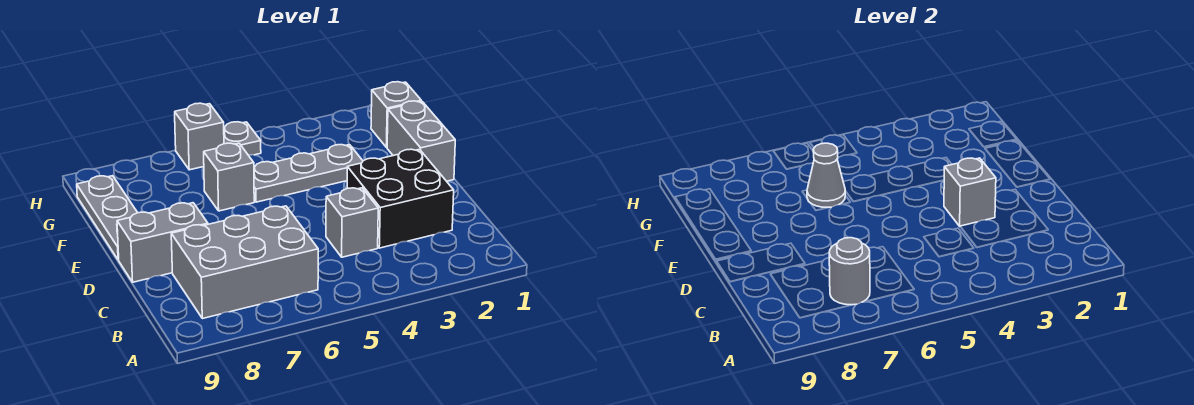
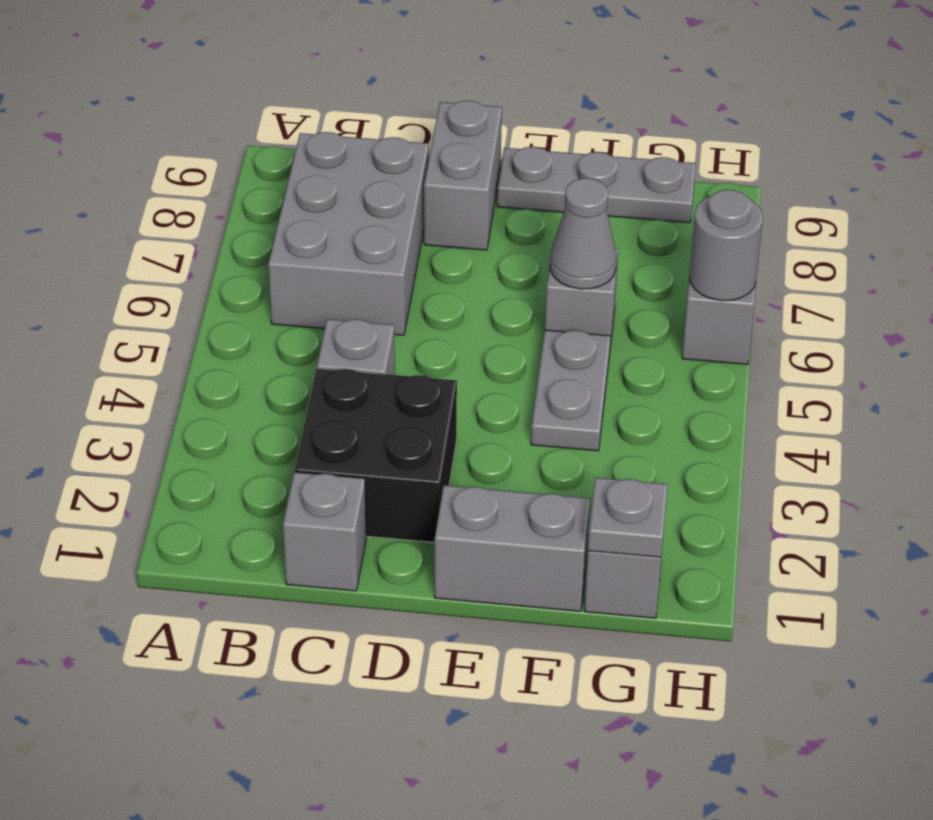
grey 1x1 round brick [829,238,870,305] -> grey 1x1 round brick moved to [689,190,763,301]
grey 1x1 brick [944,158,996,226] -> grey 1x1 brick moved to [283,472,366,591]
grey 1x3 plate [254,145,363,202] -> grey 1x2 plate [531,330,611,451]
grey 1x1 plate [224,122,261,155] -> grey 1x1 plate moved to [588,478,668,557]

